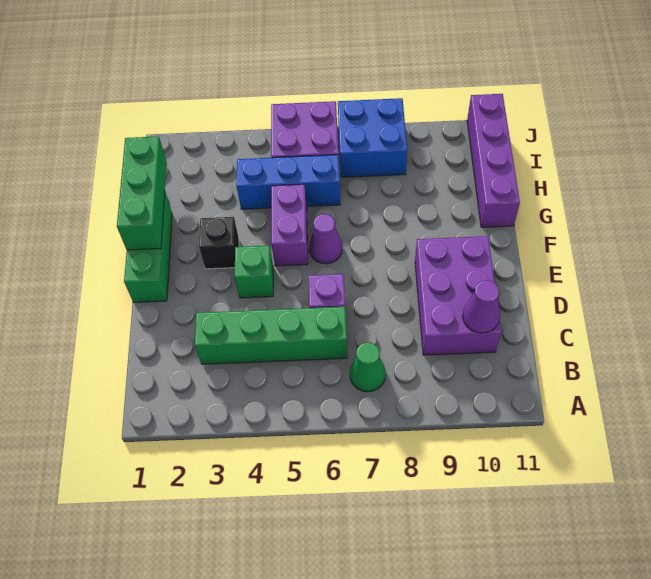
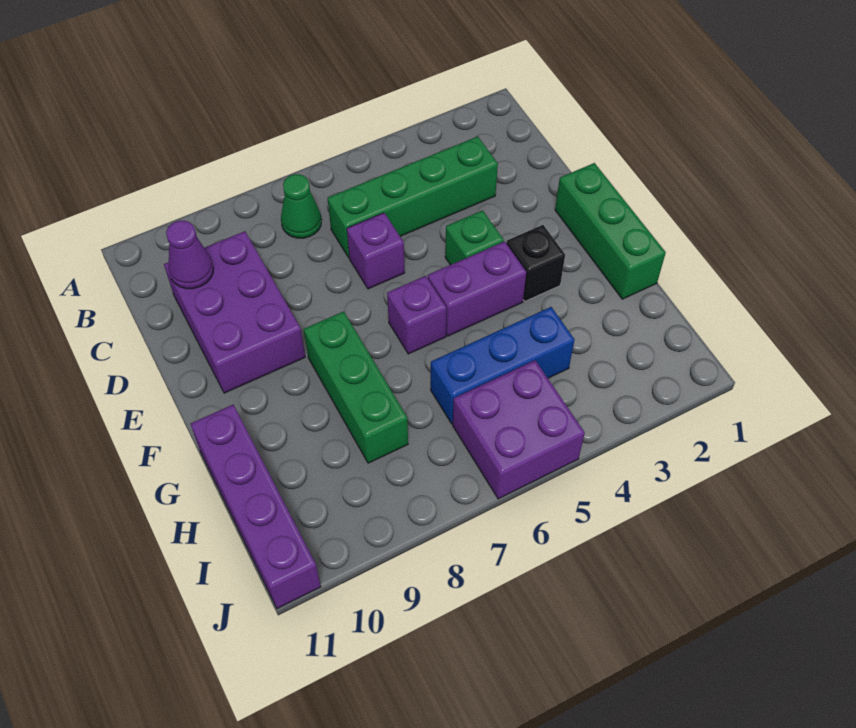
green 1x3 brick [117,136,167,250] -> green 1x3 brick moved to [304,311,408,463]
purple 1x2 brick [271,184,308,266] -> purple 1x2 brick turned to [428,241,526,336]
purple 1x1 cone [309,214,342,264] -> purple 1x1 brick [387,276,447,354]
blue 2x2 brick [338,98,407,177] -> none

